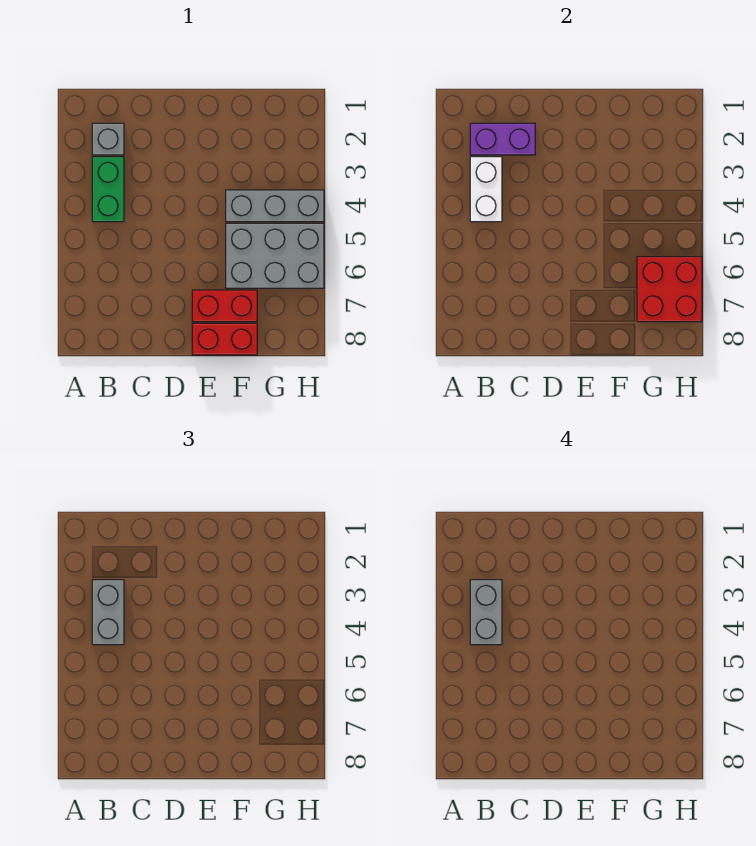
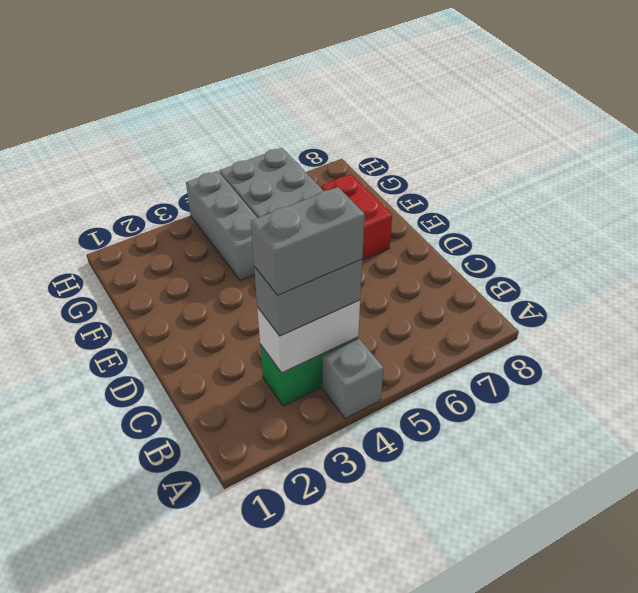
grey 1x1 brick [92,123,124,155] -> grey 1x1 brick moved to [323,339,384,418]
purple 1x2 brick [470,123,535,155] -> none
red 1x2 brick [192,323,257,355] -> none
red 2x2 brick [637,257,702,322] -> none

